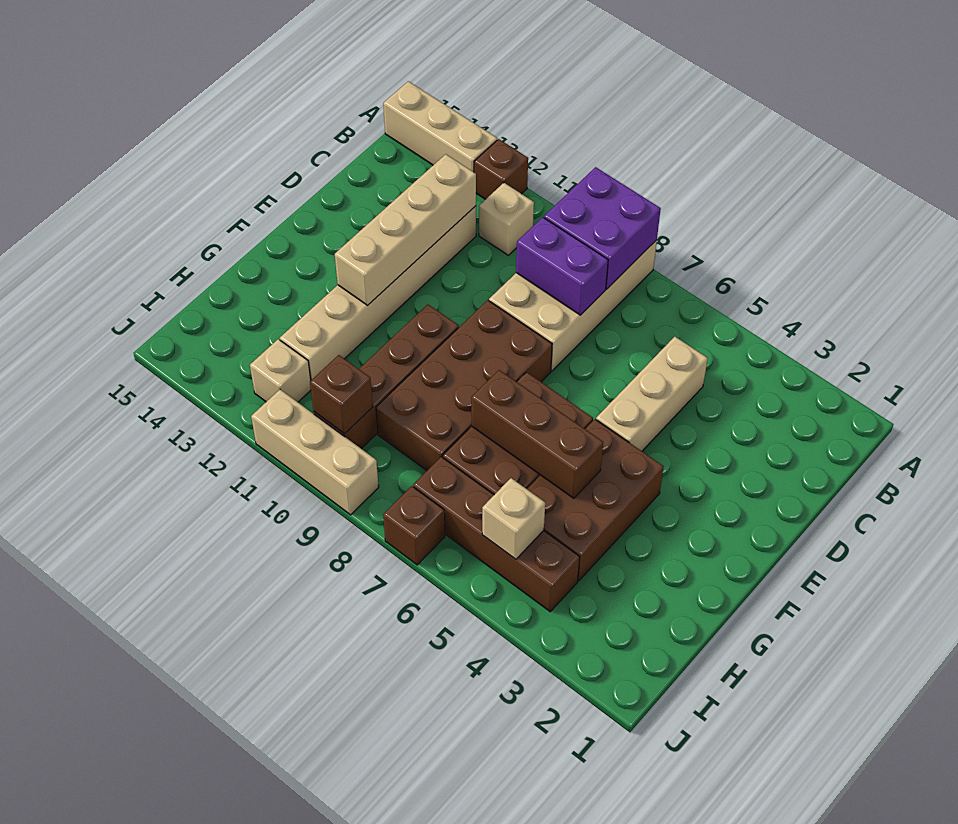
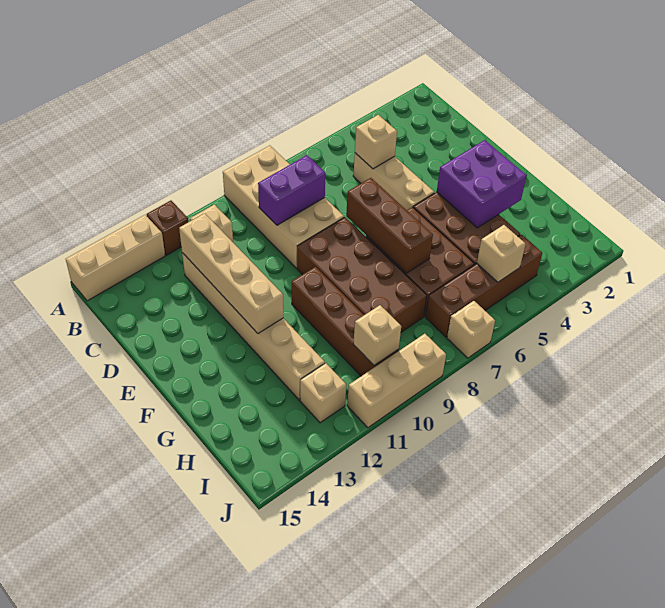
purple 2x2 brick [544,167,661,289] -> purple 2x2 brick moved to [437,140,527,228]
none -> tan 1x1 brick [355,115,397,169]
brown 1x3 brick [471,370,603,498] -> brown 1x3 brick turned to [346,178,433,273]
brown 1x1 brick [310,355,373,434] -> tan 1x1 brick [353,305,401,365]
brown 1x1 brick [383,486,445,565] -> tan 1x1 brick [447,301,495,358]

